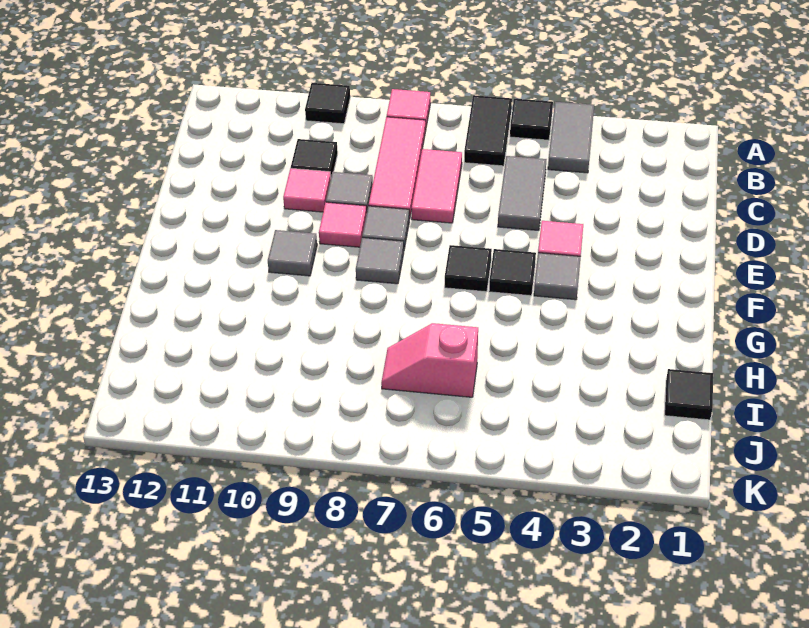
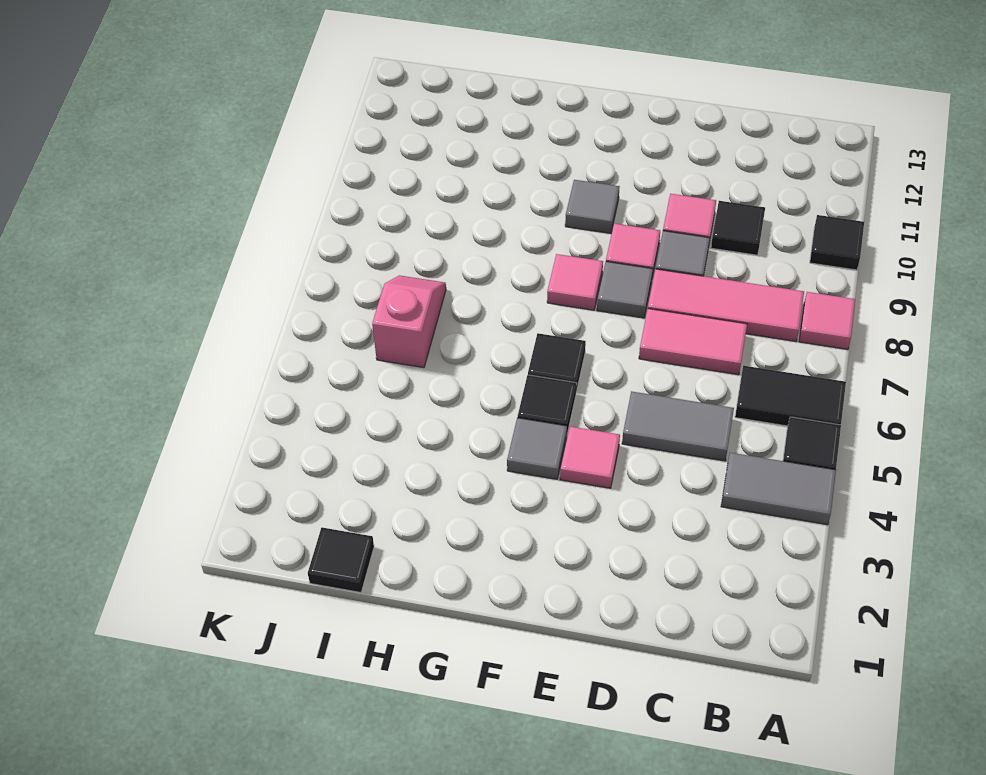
grey 1x1 tile [356,238,404,284] -> pink 1x1 tile [547,254,603,310]

